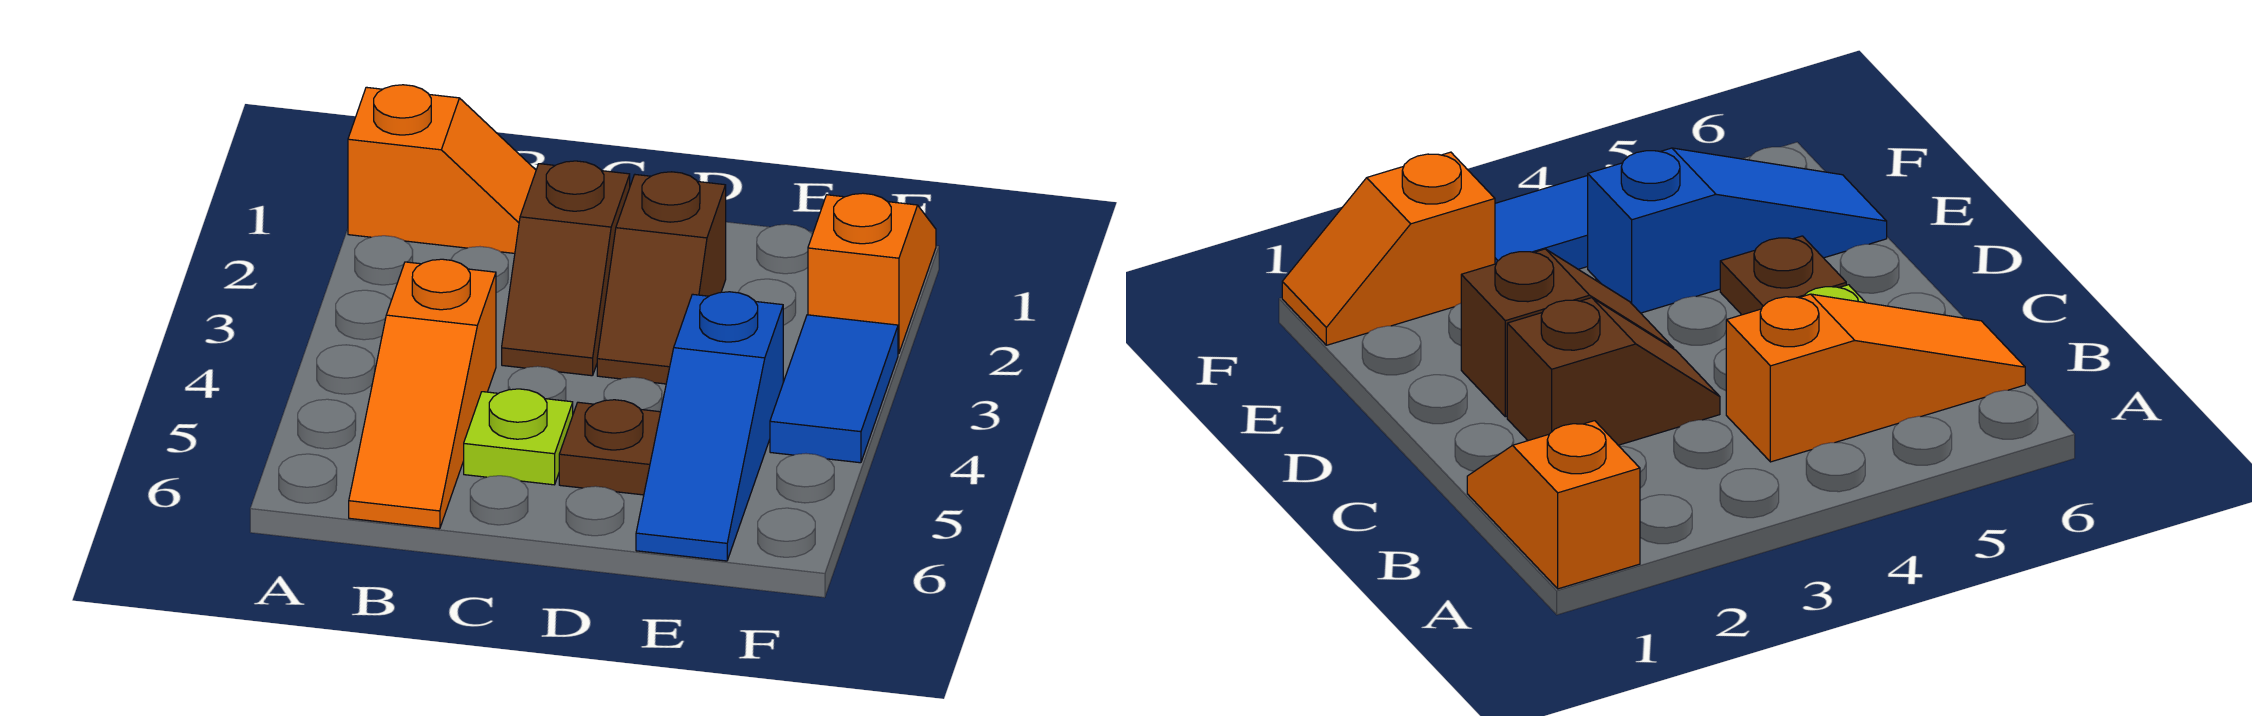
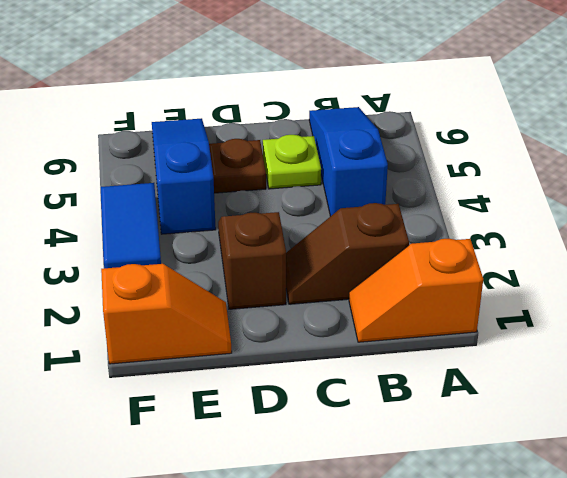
orange 1x3 slope [349,259,496,529] -> blue 1x3 slope [309,107,388,216]
brown 1x2 slope [502,161,630,376] -> brown 1x2 slope turned to [286,203,409,304]
orange 1x2 slope [808,193,936,354] -> orange 1x2 slope turned to [101,264,232,364]

